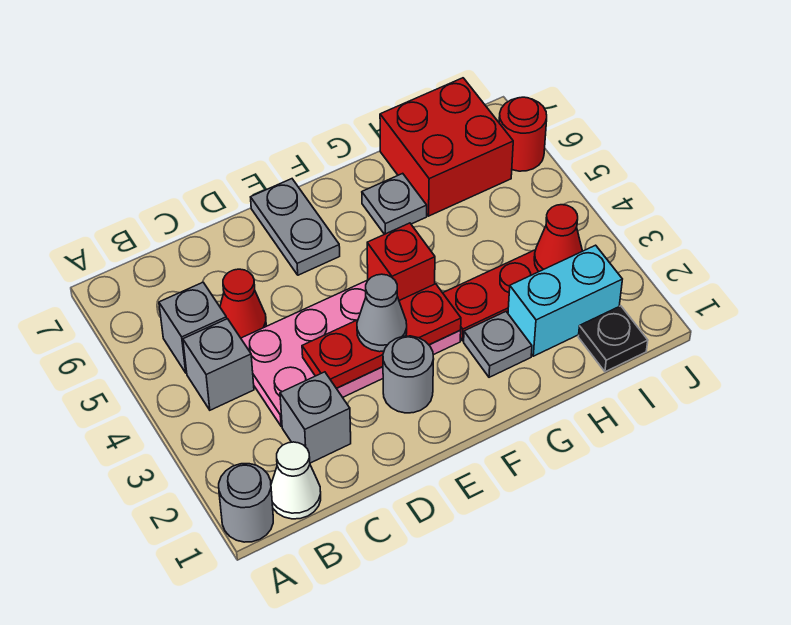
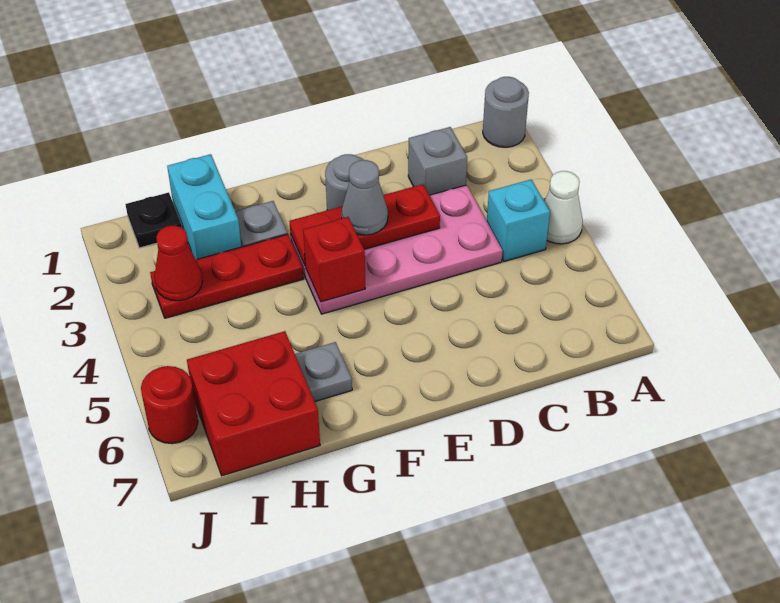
white 1x1 cone [271,442,321,519] -> white 1x1 cone moved to [544,171,583,244]
grey 1x1 brick [183,319,254,410] -> cyan 1x1 brick [487,180,550,261]
grey 1x1 brick [159,282,227,373] -> none
red 1x1 cone [220,269,266,338] -> none
grey 1x2 plate [251,179,340,275] -> none
cyan 1x2 brick [508,245,622,356] -> cyan 1x2 brick turned to [167,154,241,259]

